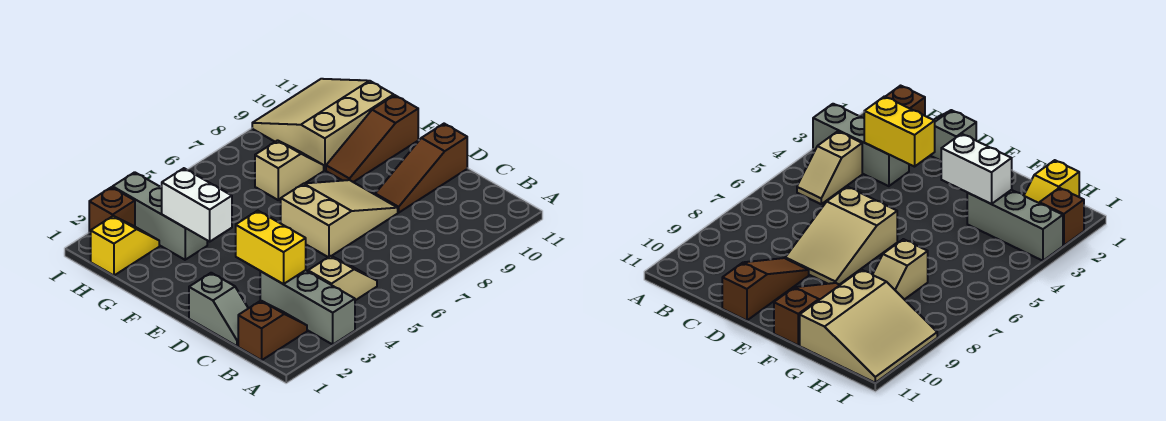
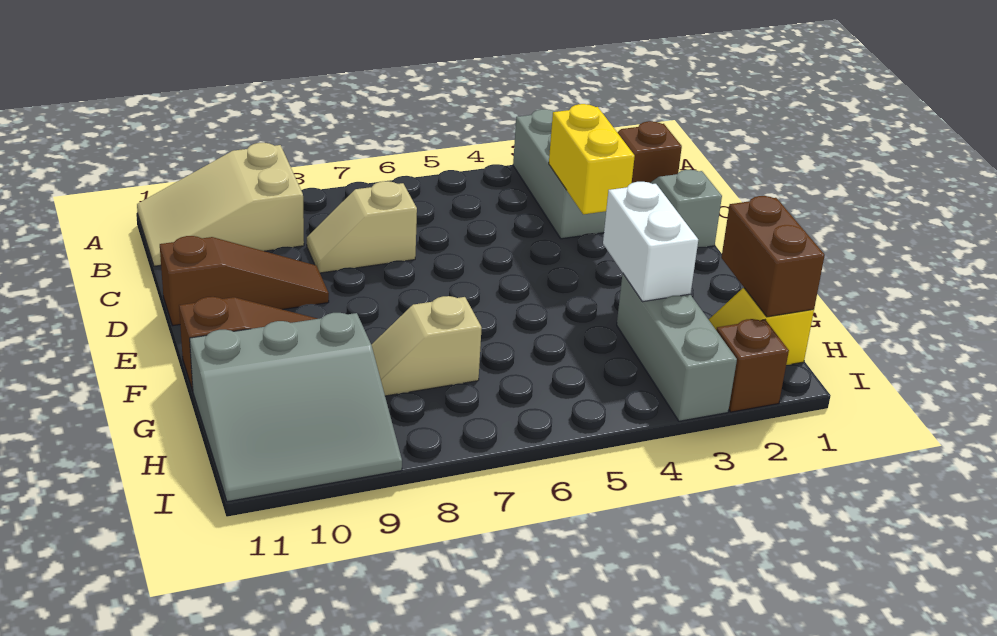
tan 1x2 slope [308,256,377,300] -> tan 1x2 slope moved to [307,181,417,273]
tan 2x3 slope [281,180,398,257] -> tan 2x3 slope moved to [137,143,304,266]
none -> brown 1x2 brick [721,196,825,317]
tan 3x3 slope [252,79,394,170] -> grey 3x3 slope [190,313,402,502]

